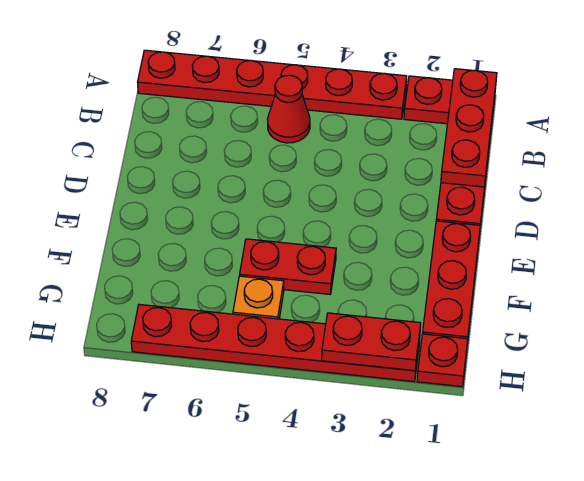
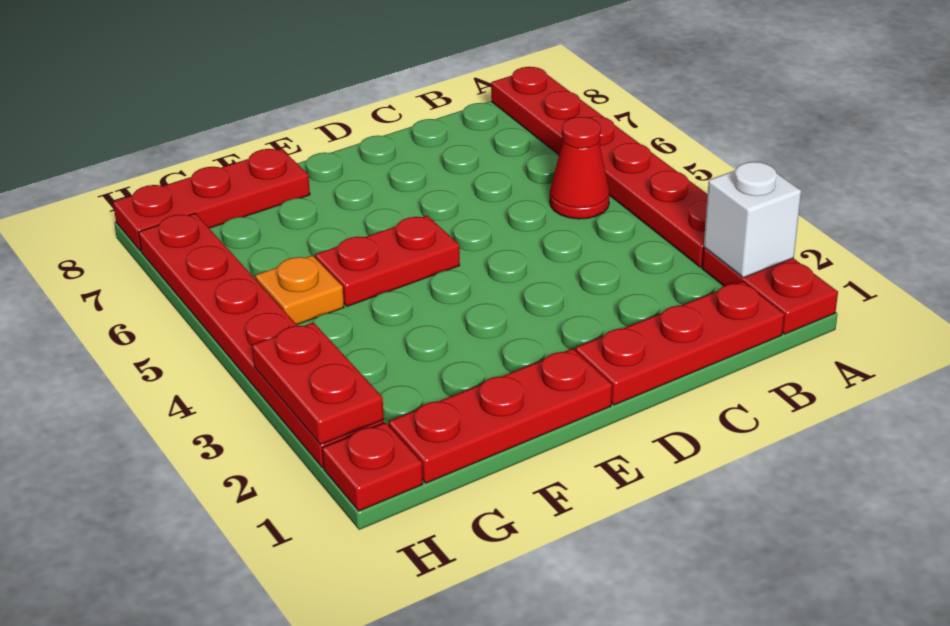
red 1x3 plate [441,69,497,187] -> red 1x3 plate moved to [113,149,310,251]
none -> white 1x1 brick [704,161,801,278]
red 1x2 plate [240,239,336,294] -> red 1x2 plate turned to [315,216,460,306]

